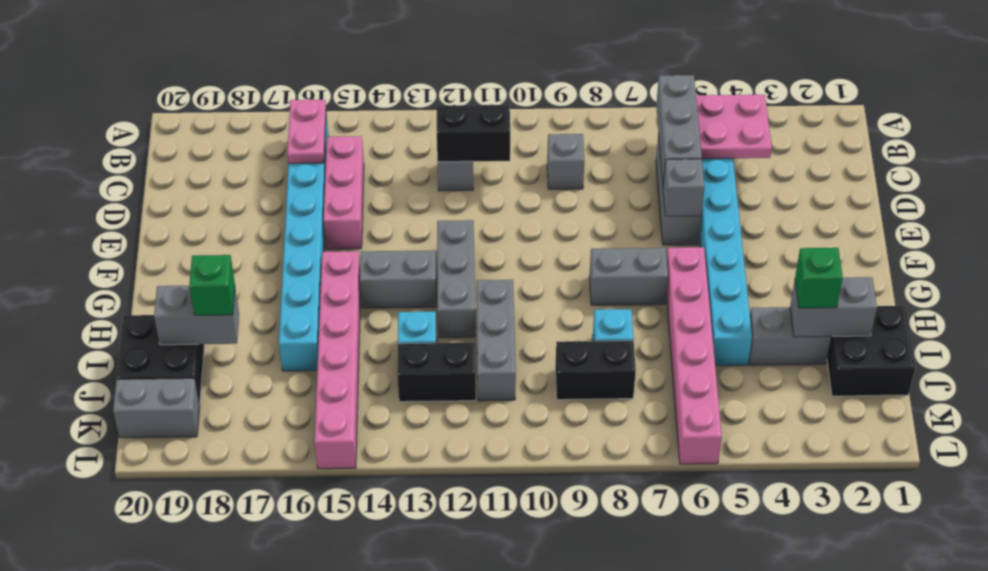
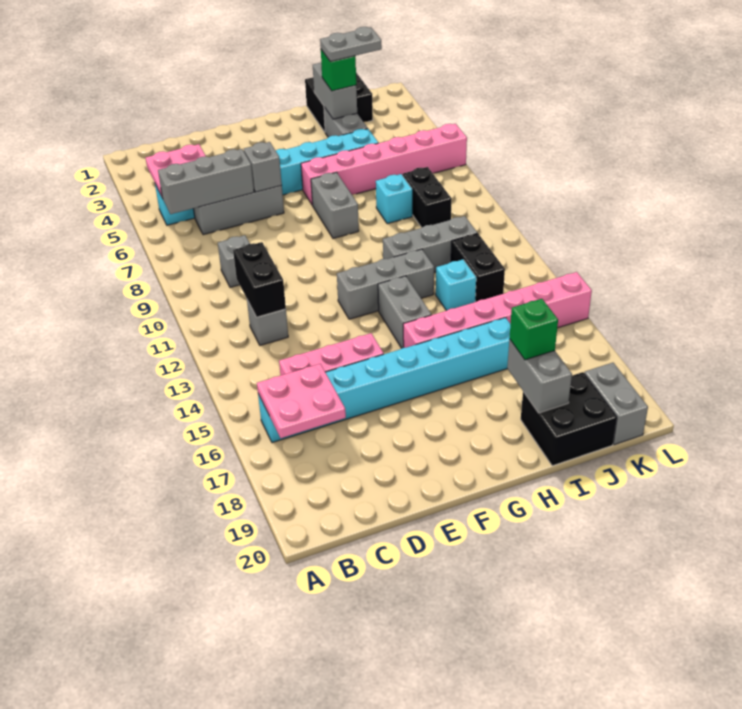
pink 1x2 plate [287,99,326,164] -> pink 2x2 plate [257,364,346,438]
none -> grey 1x2 plate [320,27,382,62]

